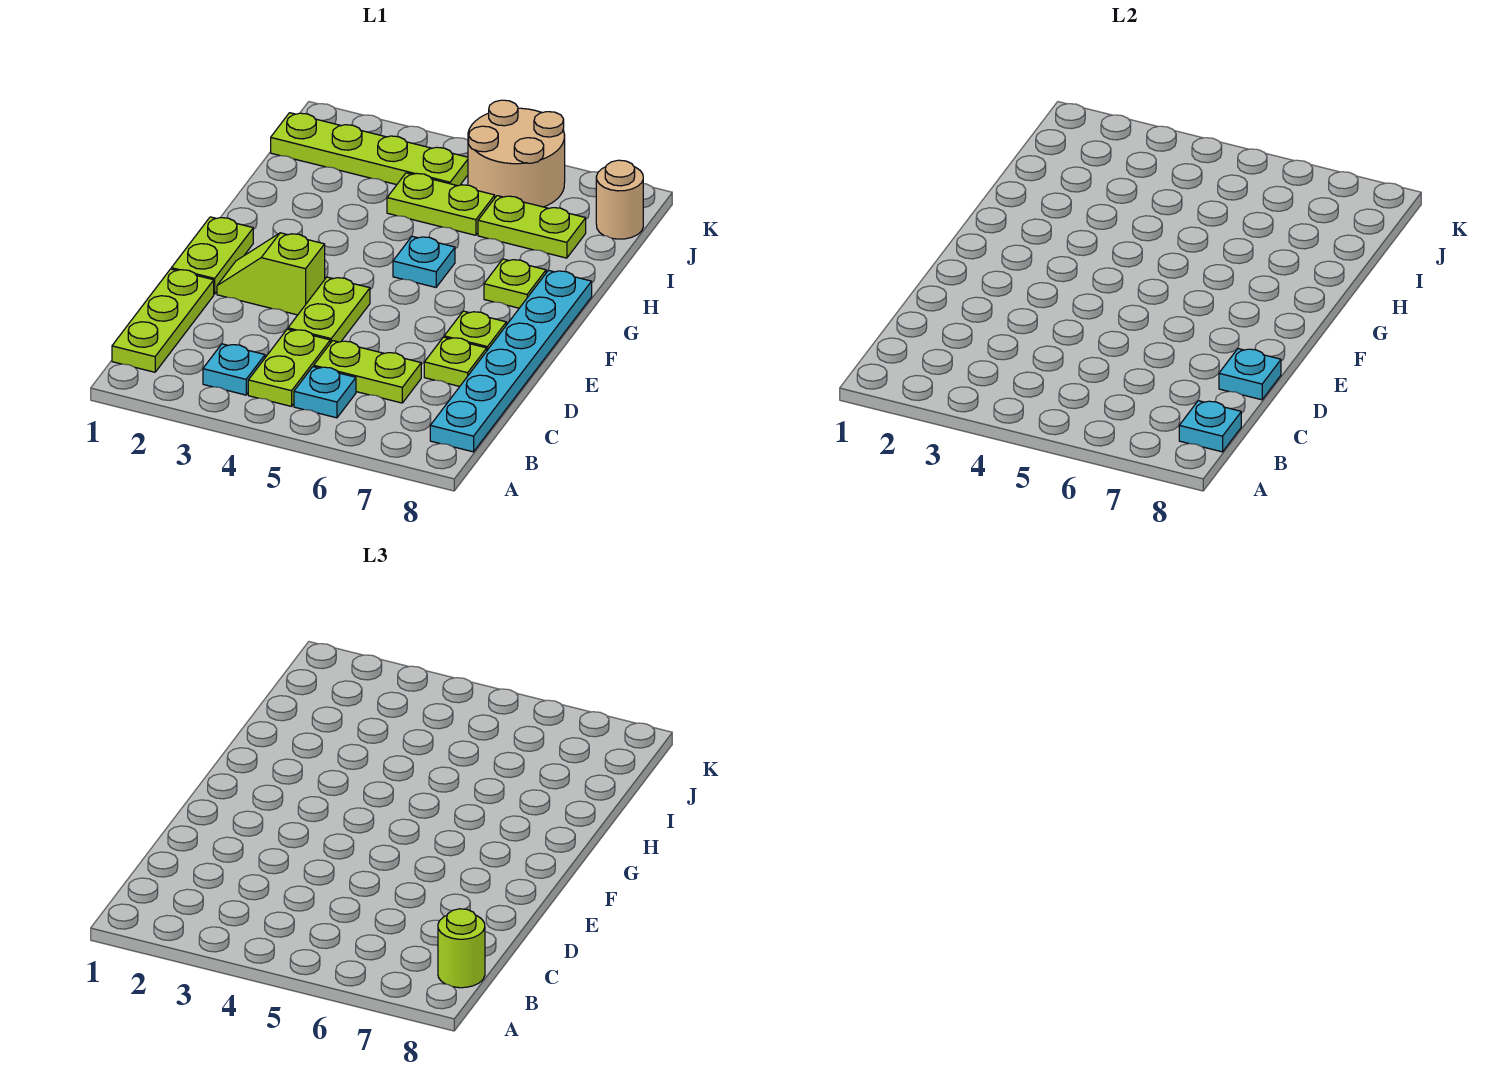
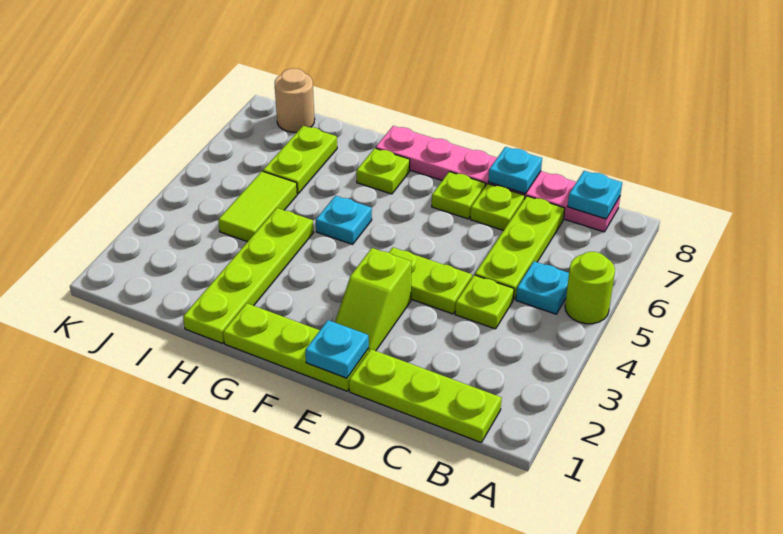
cyan 1x1 plate [203,344,265,395] -> cyan 1x1 plate moved to [305,320,369,378]
lime 1x2 plate [248,329,330,406] -> lime 1x1 plate [455,275,514,329]
cyan 1x6 plate [430,270,592,452] -> pink 1x6 plate [376,126,620,232]
lime 1x1 round brick [438,909,485,988] -> lime 1x1 round brick moved to [565,252,615,324]
lime 1x2 plate [314,341,421,403] -> lime 1x3 plate [475,196,565,300]
lime 1x2 plate [171,217,253,294] -> lime 1x3 plate [223,303,369,391]
lime 1x2 plate [387,173,495,235] -> lime 1x2 tile [218,171,297,242]
lime 1x4 plate [271,113,468,186] -> lime 1x4 plate moved to [183,208,313,343]
tan 2x2 round brick [468,100,565,207] -> none

